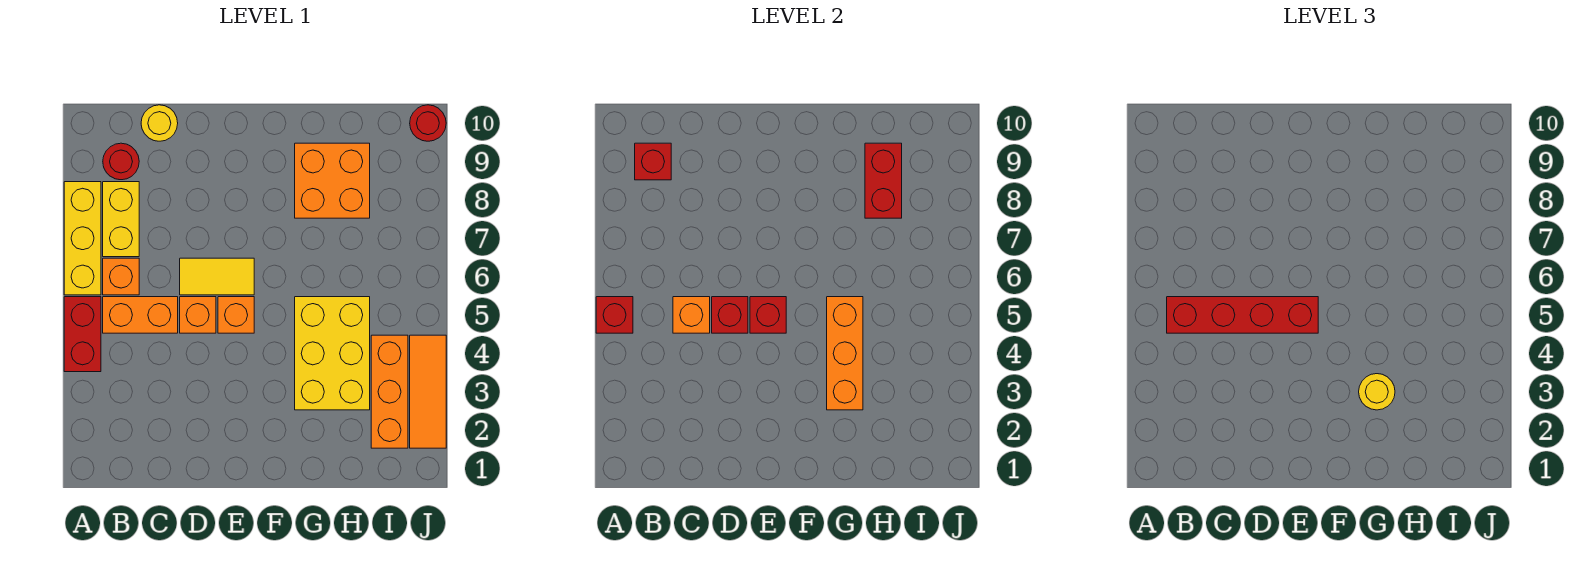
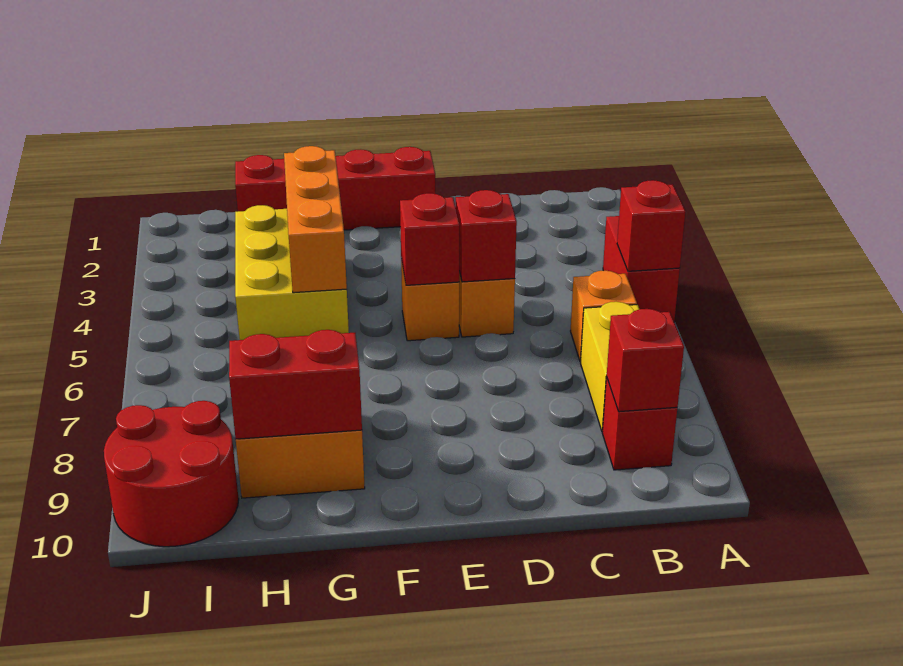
yellow 1x3 brick [64,182,101,295] -> none
orange 1x2 brick [103,297,178,333] -> none
red 1x4 brick [1167,297,1318,333] -> red 1x4 brick moved to [235,147,435,230]
red 1x1 round brick [103,143,139,180] -> red 1x1 brick [602,377,677,470]
orange 1x1 brick [673,297,710,333] -> none
yellow 1x1 round brick [141,105,178,141] -> none
yellow 1x2 tile [180,258,254,295] -> none
yellow 1x1 round brick [1359,374,1395,410] -> none
red 1x2 brick [865,143,902,218] -> red 1x2 brick turned to [229,330,362,439]
orange 1x3 brick [371,335,408,448] -> none
orange 1x3 tile [410,335,446,448] -> none
red 1x1 round brick [410,105,446,141] -> red 2x2 round brick [104,401,239,547]

